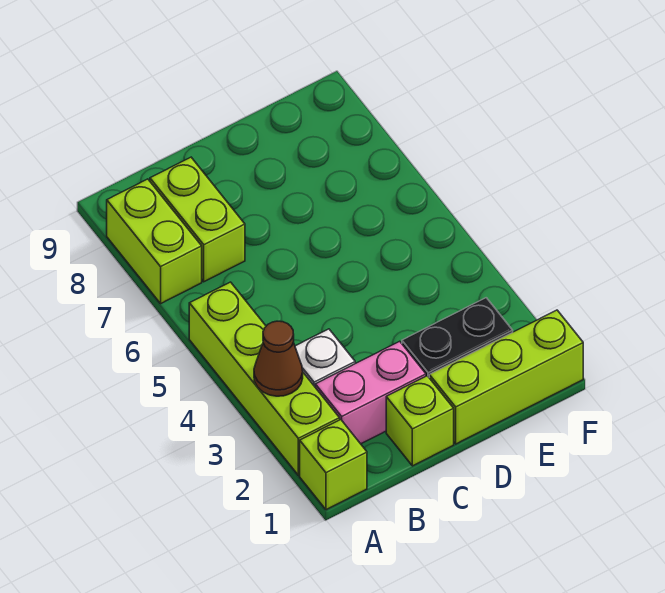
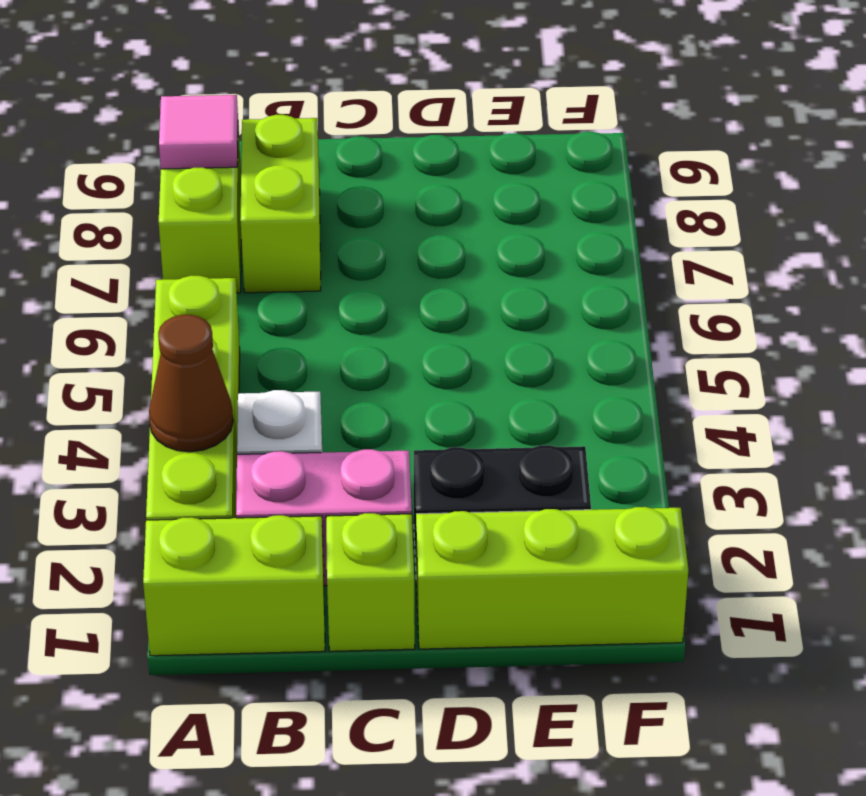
lime 1x1 brick [300,420,367,510] -> lime 1x2 brick [143,515,325,656]
none -> pink 1x1 tile [159,95,238,169]

